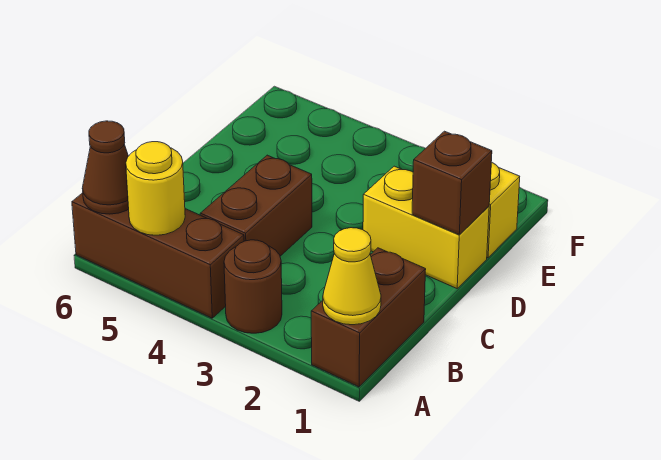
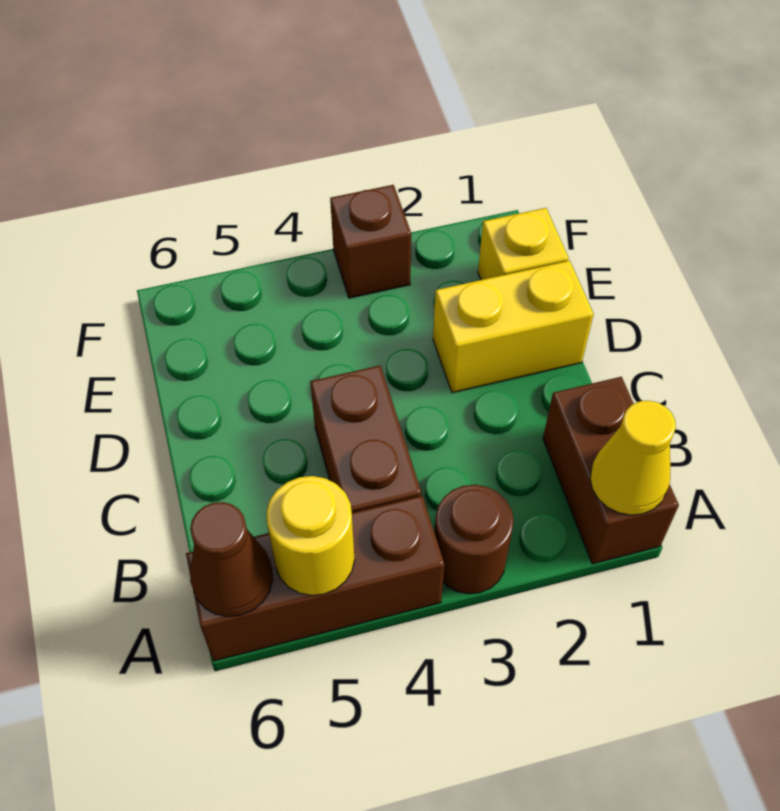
brown 1x1 brick [412,131,492,234] -> brown 1x1 brick moved to [330,185,411,298]

